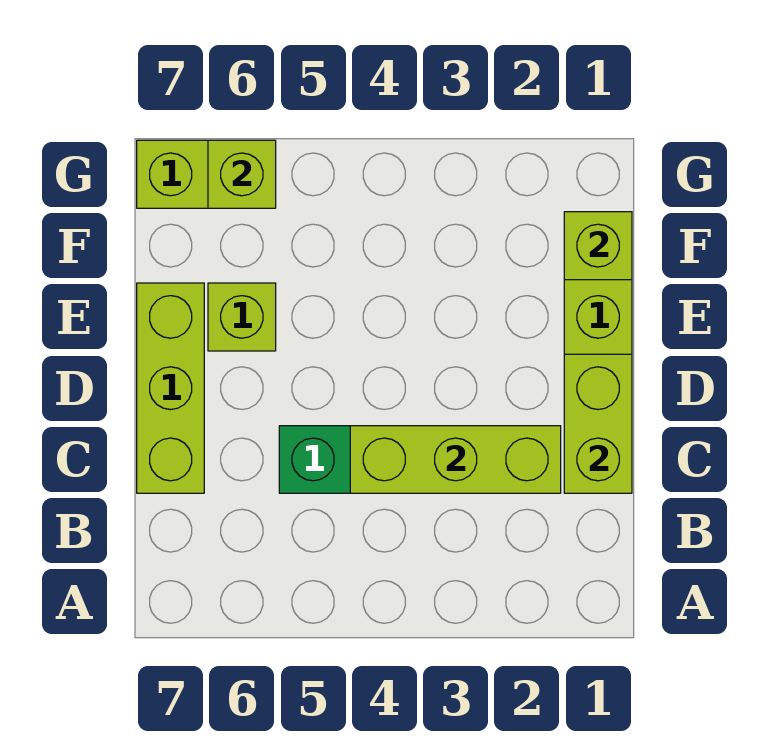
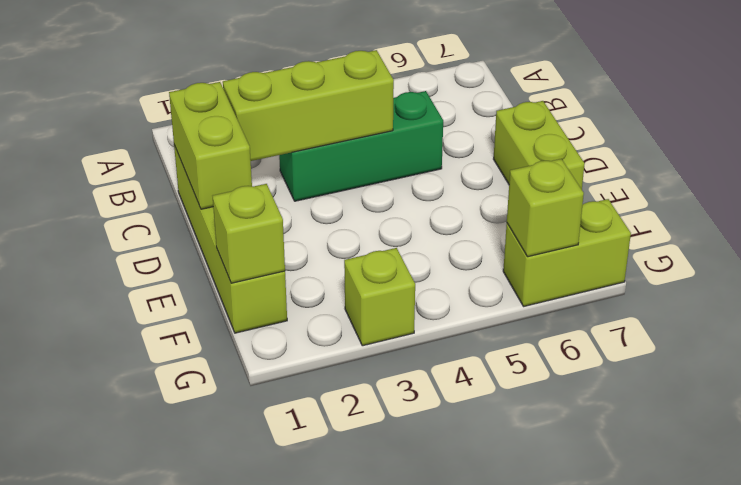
lime 1x3 brick [137,283,204,493] -> lime 1x2 brick [494,101,585,189]
lime 1x1 brick [208,283,276,351] -> lime 1x1 brick moved to [344,248,415,346]

